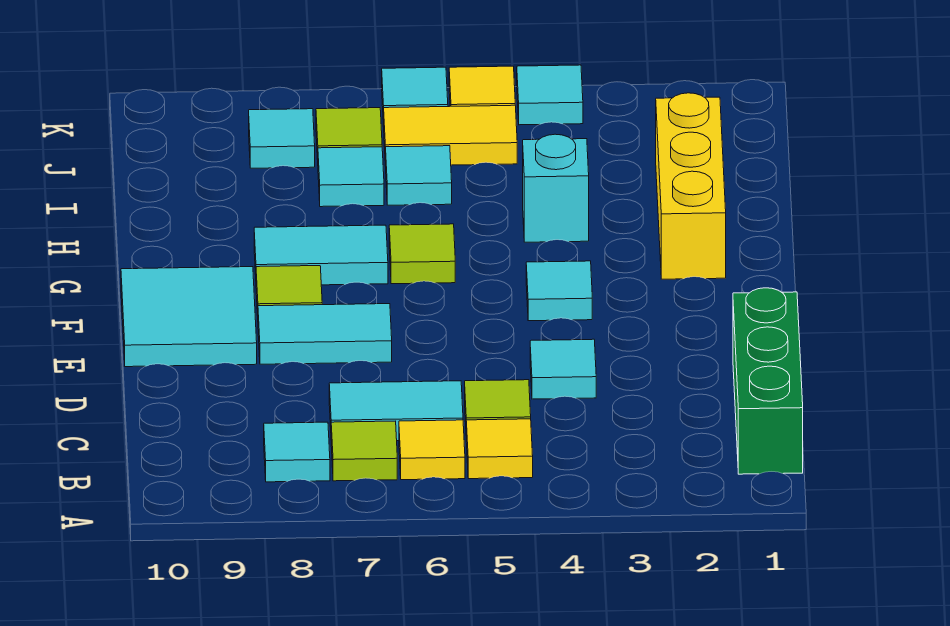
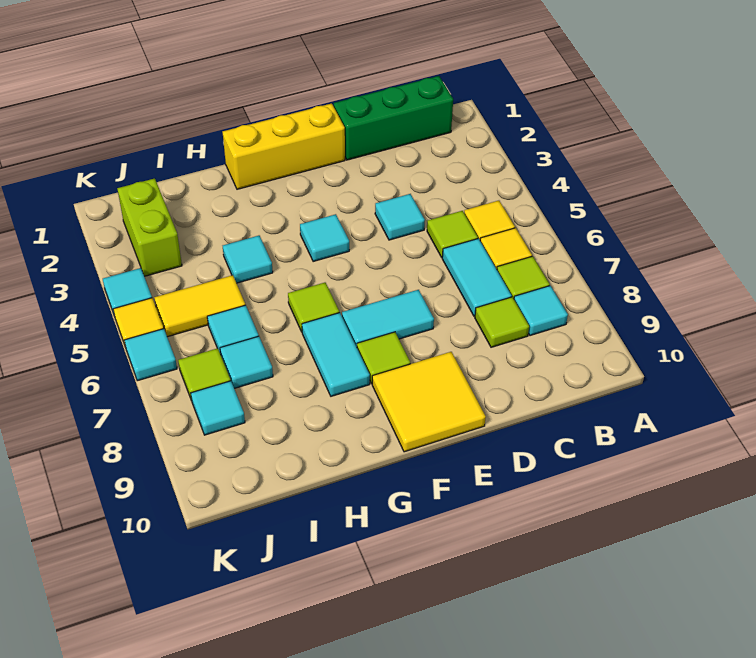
none -> lime 1x1 tile [475,297,529,347]
cyan 1x2 tile [258,304,392,364] -> cyan 1x2 tile turned to [342,290,434,347]
cyan 2x2 tile [121,267,257,367] -> yellow 2x2 tile [372,352,486,452]
yellow 1x3 brick [656,93,726,279] -> yellow 1x3 brick moved to [222,103,345,189]
cyan 1x1 brick [523,134,589,242] -> cyan 1x1 tile [223,236,273,283]
none -> lime 1x2 brick [117,178,182,276]
yellow 1x2 tile [384,105,517,166] -> yellow 1x2 tile turned to [154,275,245,337]

